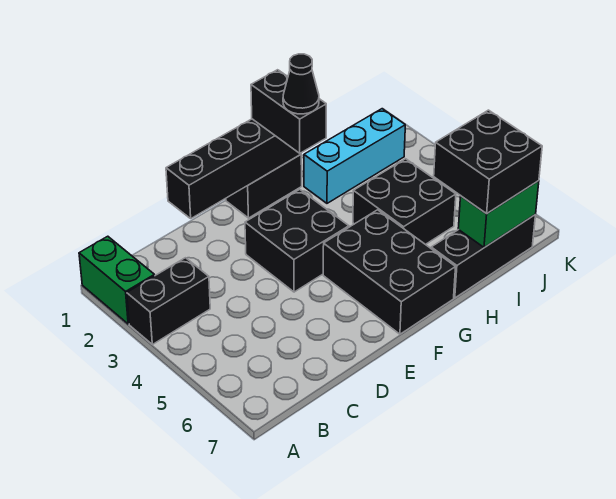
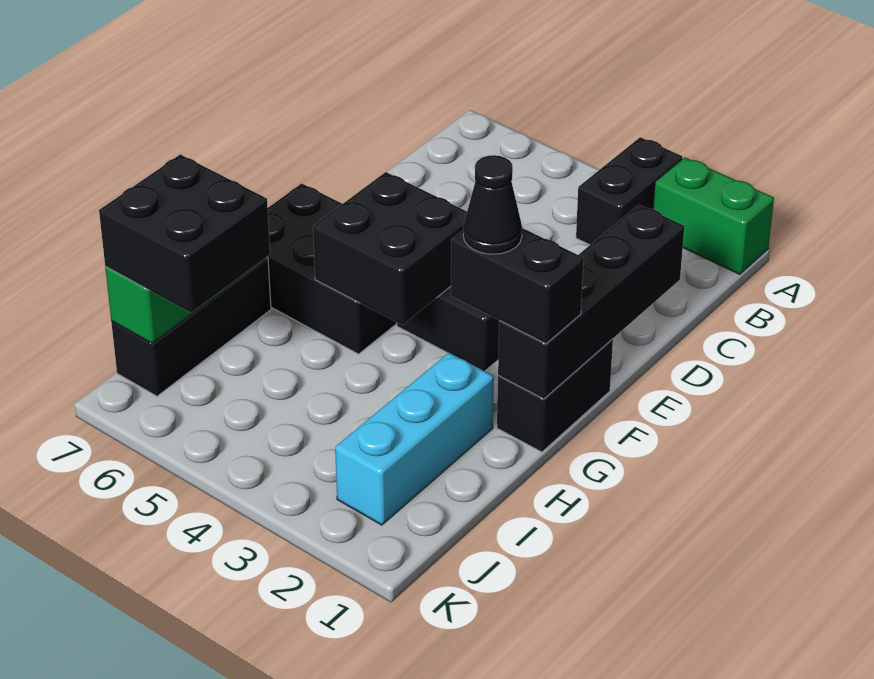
black 2x2 brick [353,159,456,245] -> black 2x2 brick moved to [313,172,467,325]

